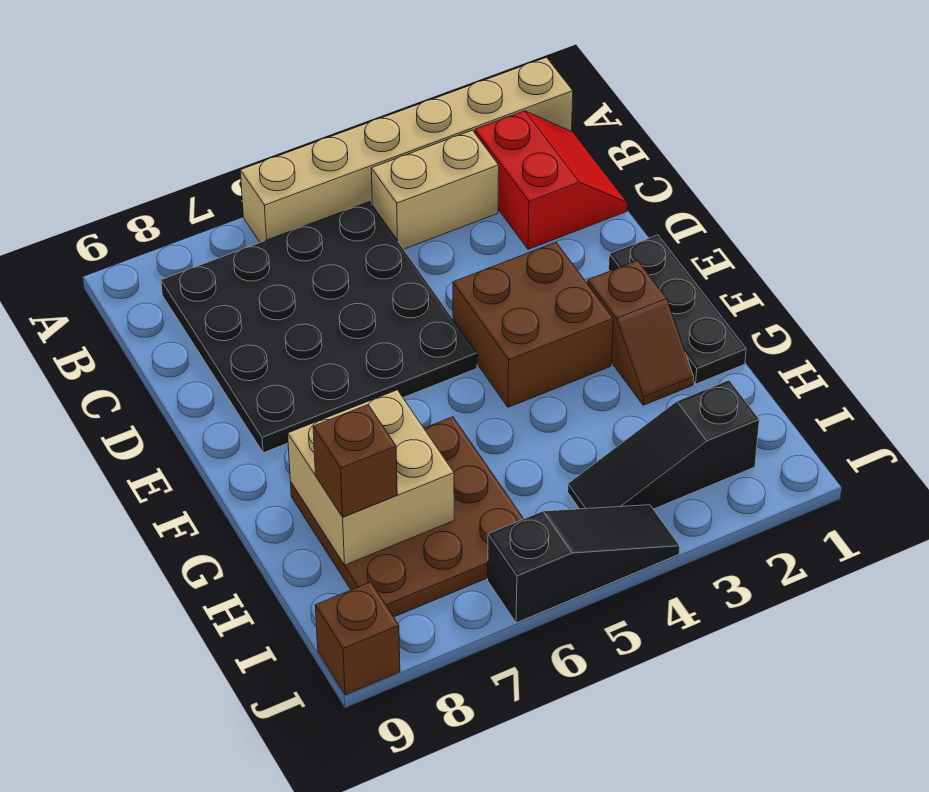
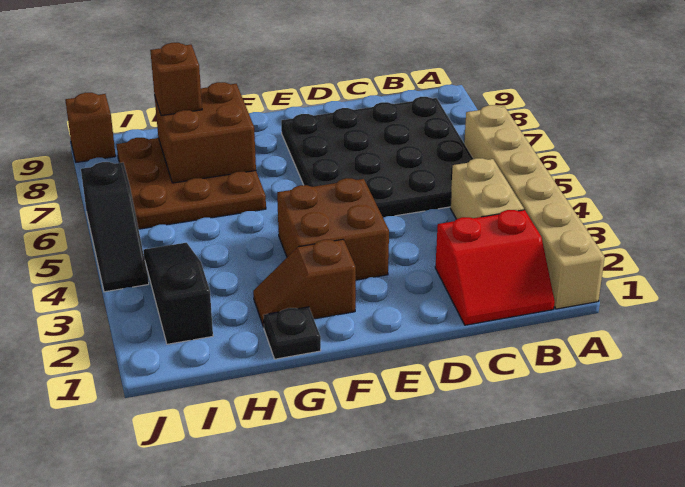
black 1x3 plate [609,235,746,384] -> black 1x1 plate [263,307,321,359]
tan 2x2 brick [288,390,454,565] -> brown 2x2 brick [155,82,256,183]

